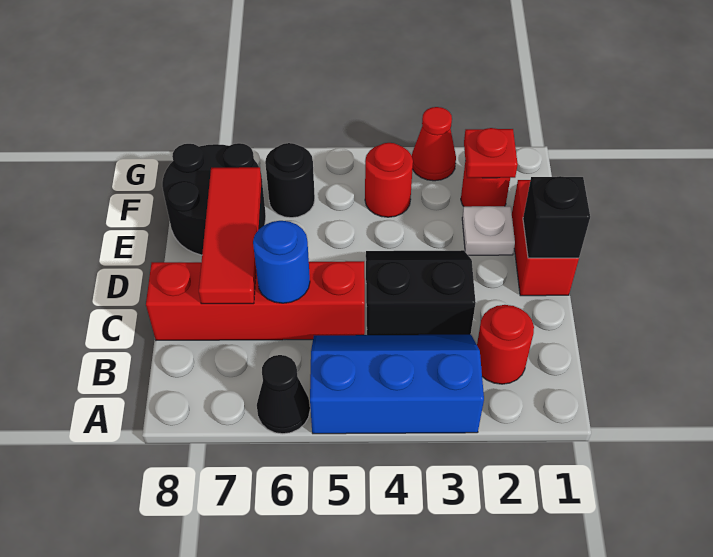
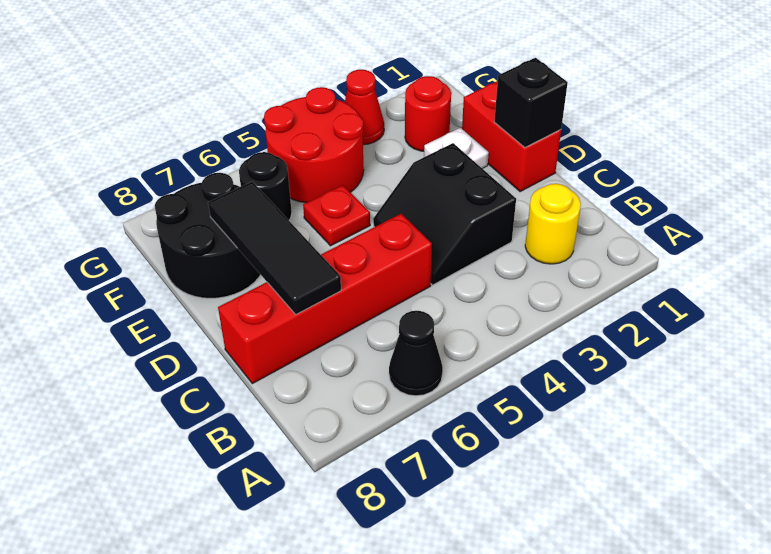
blue 2x3 slope [310,335,484,434] -> none
red 1x1 round brick [477,305,534,384] -> yellow 1x1 round brick [525,184,581,264]
black 2x2 slope [366,250,476,335] -> black 2x2 slope turned to [373,143,516,285]
blue 1x1 round brick [253,221,310,303] -> none
red 1x3 tile [199,167,262,304] -> black 1x3 tile [208,182,341,314]
red 1x1 plate [464,128,518,178] -> red 1x1 plate moved to [303,185,370,246]
red 1x1 round brick [365,143,413,217] -> red 2x2 round brick [264,87,364,203]

